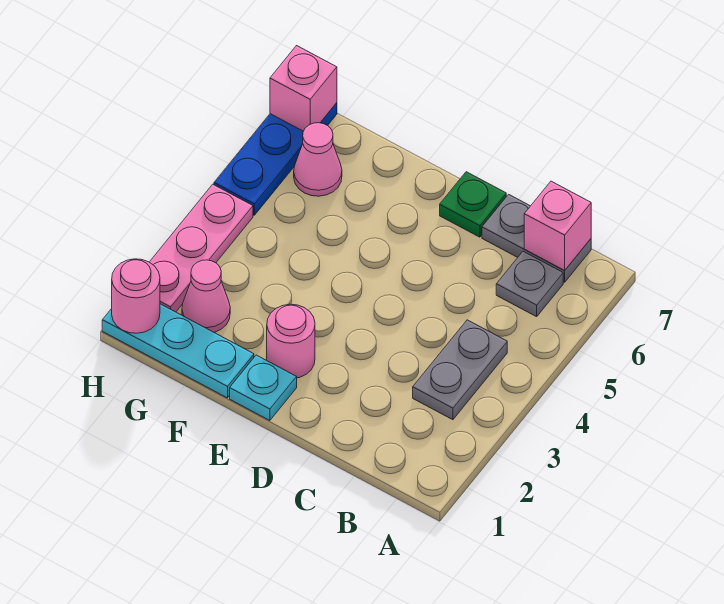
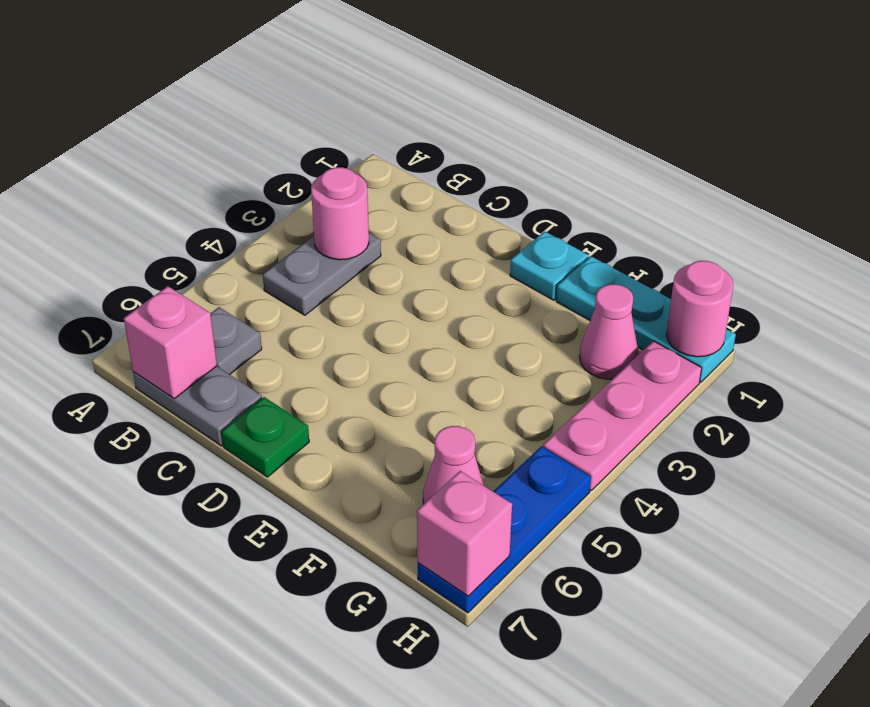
pink 1x1 round brick [267,304,315,378] -> pink 1x1 round brick moved to [311,167,369,260]

